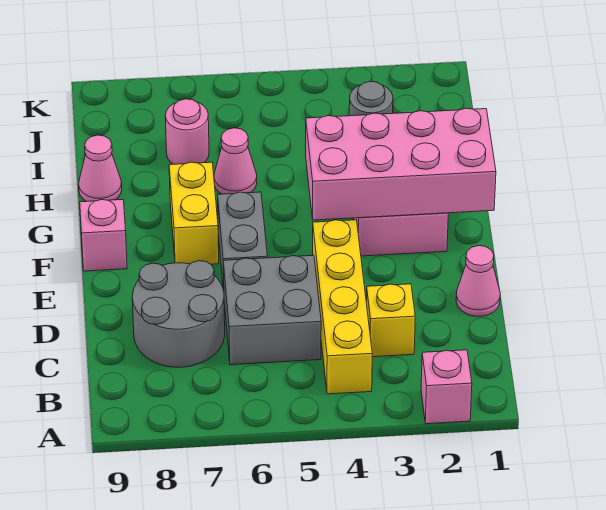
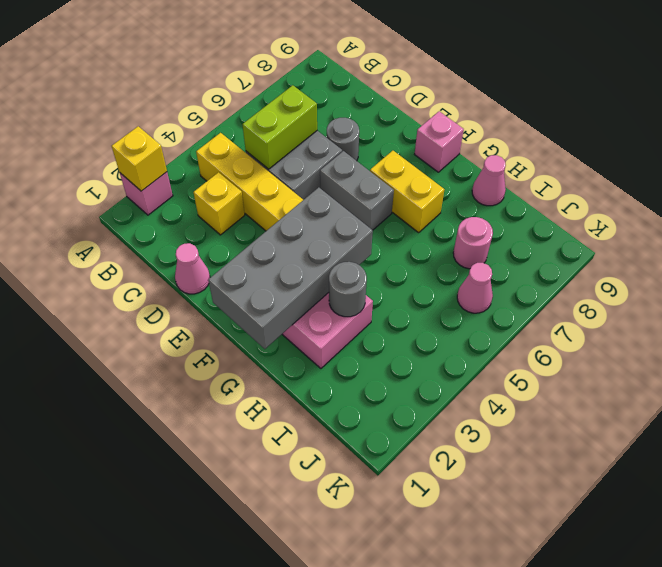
none -> yellow 1x1 brick [112,126,167,191]
none -> lime 1x2 brick [242,85,317,169]
grey 2x2 round brick [132,261,225,367] -> grey 1x1 round brick [326,118,359,161]
pink 2x4 brick [306,108,496,220] -> grey 2x4 brick [208,187,373,349]
pink 1x1 cone [214,128,257,194] -> pink 1x1 cone moved to [457,263,493,313]

